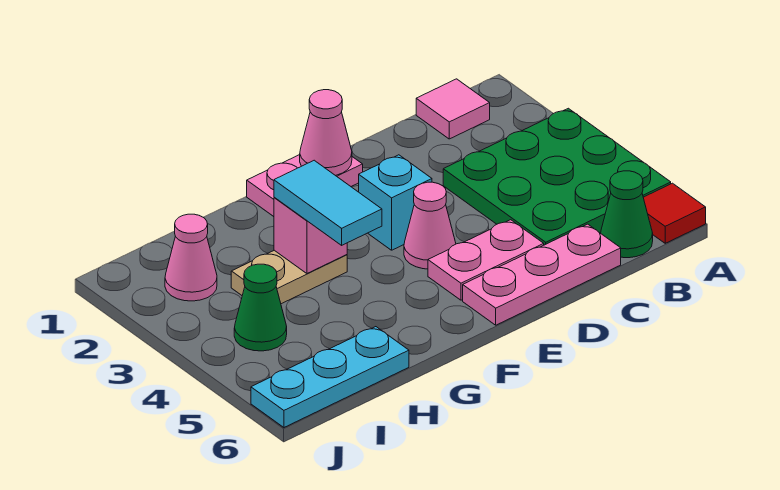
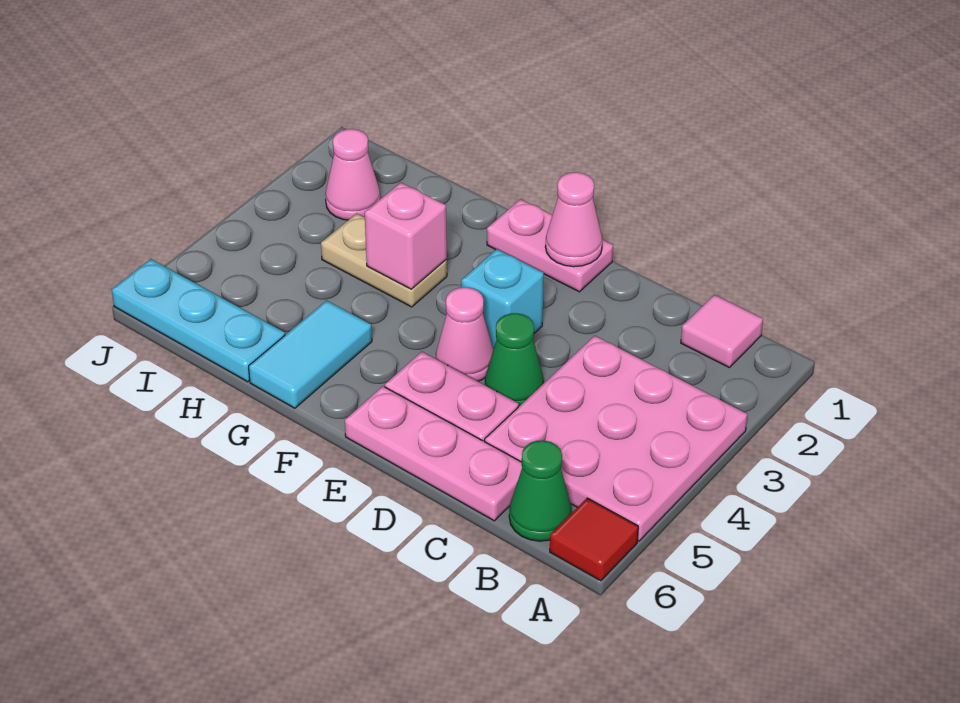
green 3x3 plate [443,108,671,245] -> pink 3x3 plate [485,336,747,541]
cyan 1x2 tile [274,160,382,245] -> cyan 1x2 tile moved to [249,301,372,408]
green 1x1 cone [234,264,287,351] -> green 1x1 cone moved to [485,313,544,406]

